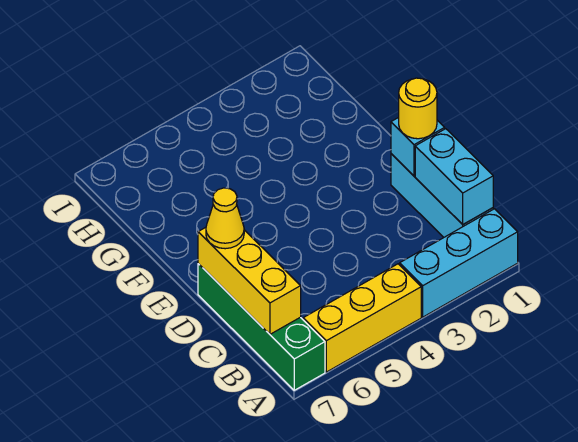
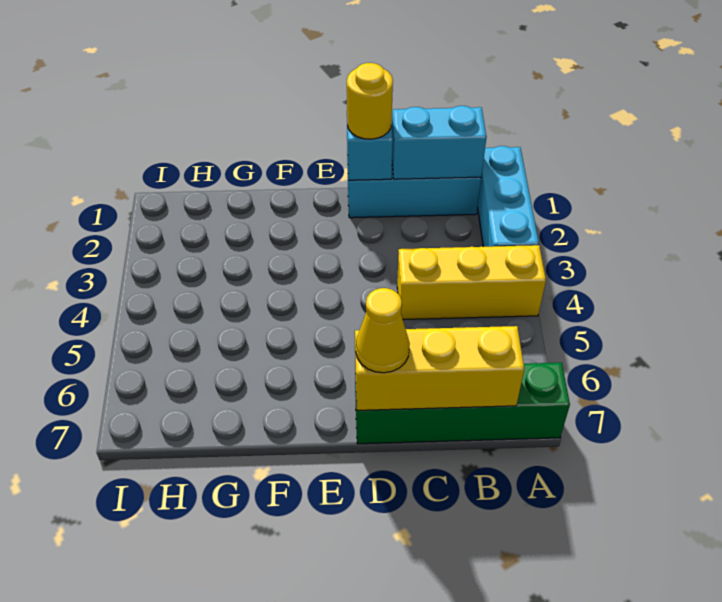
yellow 1x3 brick [303,264,421,372] -> yellow 1x3 brick turned to [397,245,546,320]

